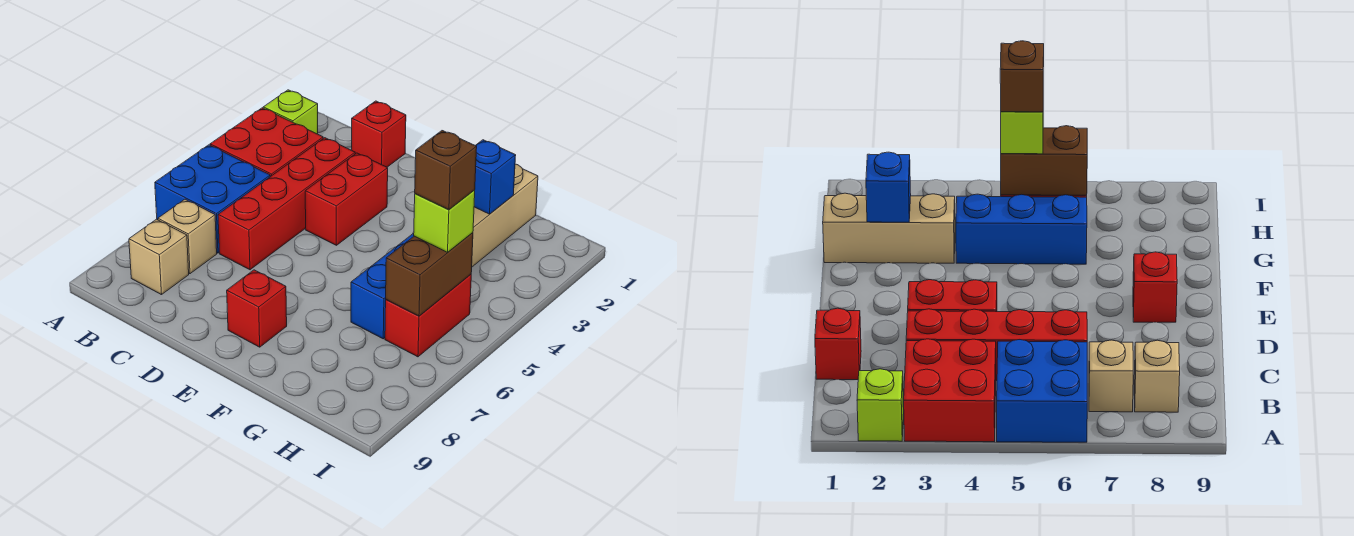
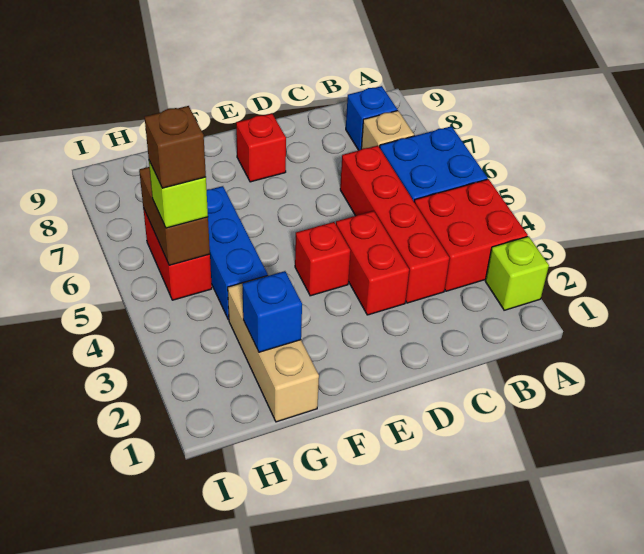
tan 1x1 brick [129,219,189,295] -> blue 1x1 brick [346,86,397,150]
red 1x1 brick [352,101,406,167] -> red 1x1 brick moved to [295,222,350,296]

